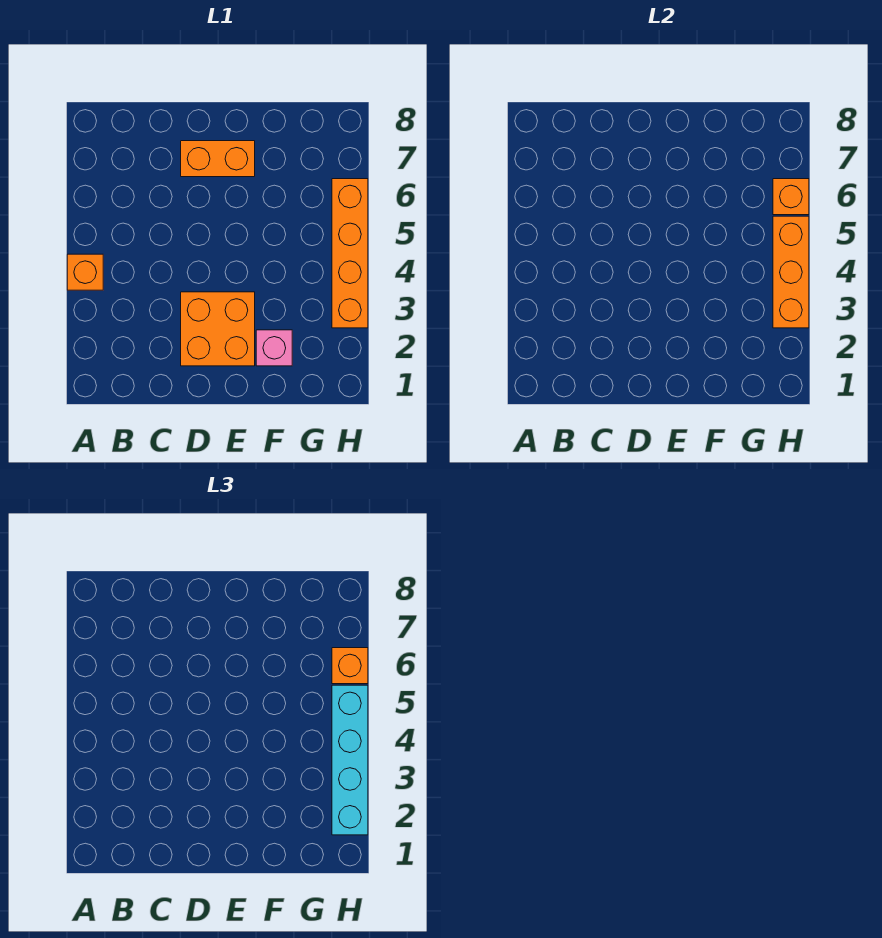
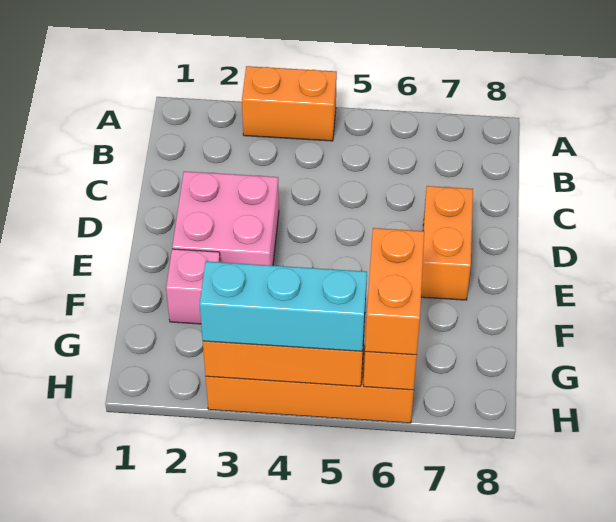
orange 1x1 brick [67,254,103,290] -> orange 1x2 brick [242,66,337,141]
orange 2x2 brick [181,292,255,366] -> pink 2x2 brick [172,171,279,266]
cyan 1x4 brick [332,685,368,835] -> cyan 1x3 brick [200,261,367,351]
orange 1x1 brick [332,648,368,684] -> orange 1x2 brick [365,228,424,355]

